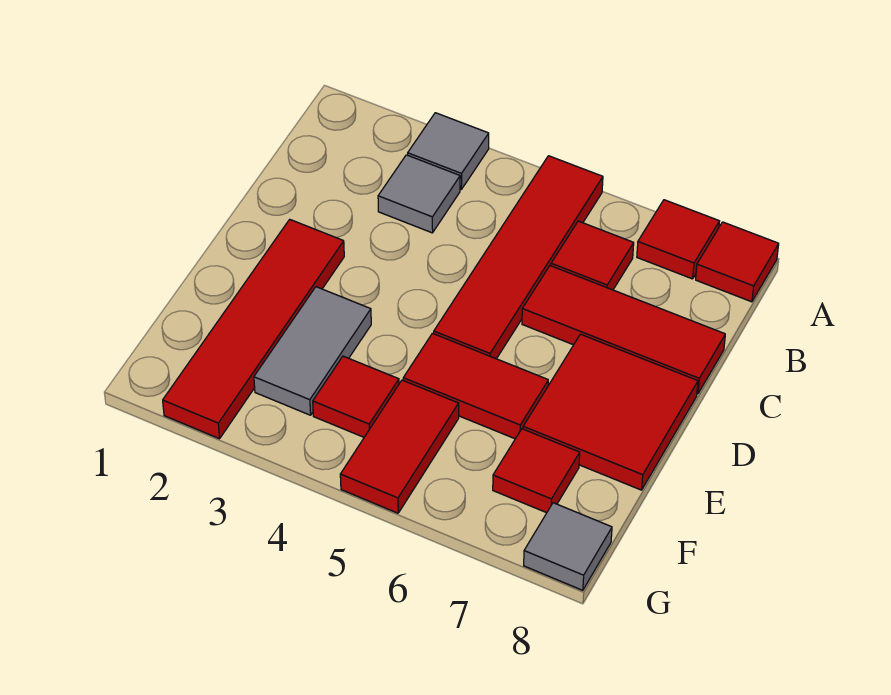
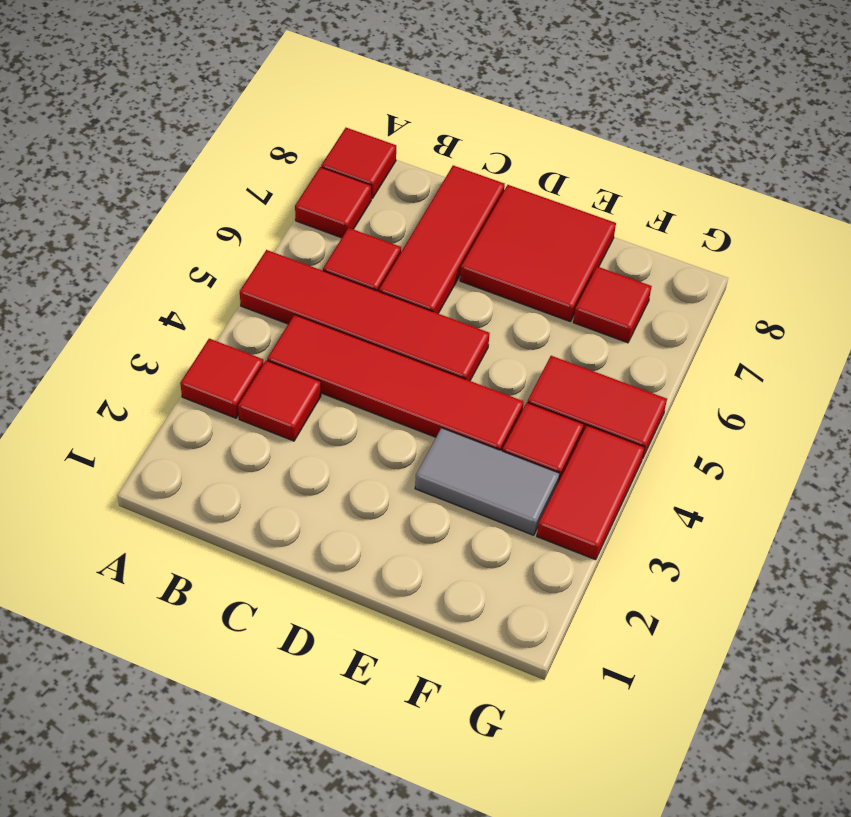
grey 1x1 tile [408,113,489,189] -> red 1x1 tile [180,339,263,418]
grey 1x1 tile [378,155,460,233] -> red 1x1 tile [238,360,321,441]
red 1x4 tile [163,220,344,439] -> red 1x4 tile moved to [267,315,524,451]
red 1x2 tile [403,333,548,439] -> red 1x2 tile moved to [537,425,645,560]
grey 1x1 tile [524,503,612,590] -> none

